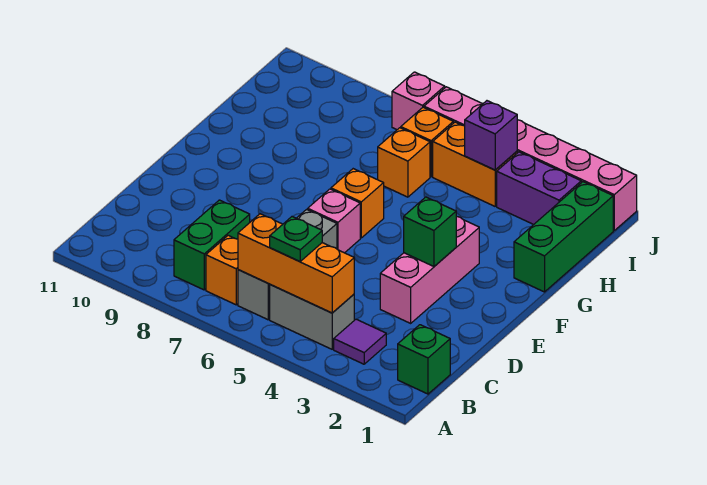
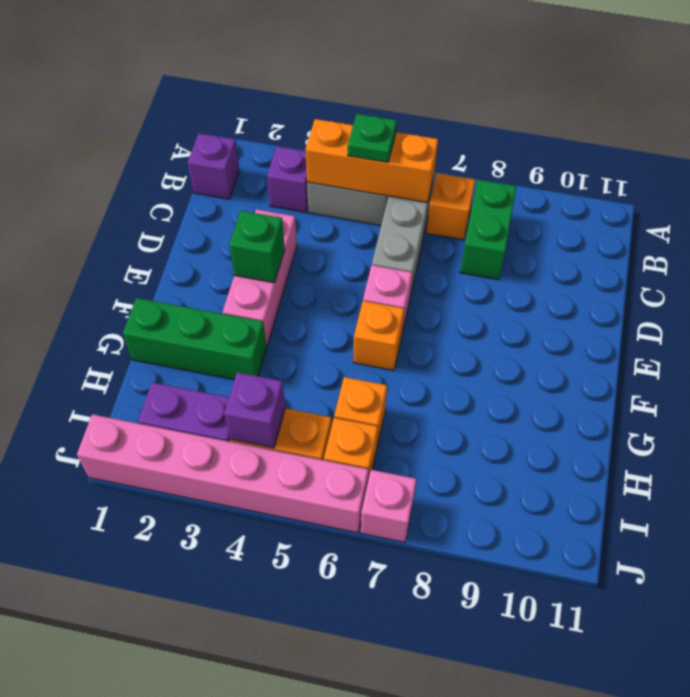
green 1x1 brick [398,325,450,394] -> purple 1x1 brick [188,133,240,199]
purple 1x1 tile [334,319,386,364] -> purple 1x1 brick [267,146,308,212]
green 1x3 brick [514,182,613,292] -> green 1x3 brick turned to [123,298,267,380]

